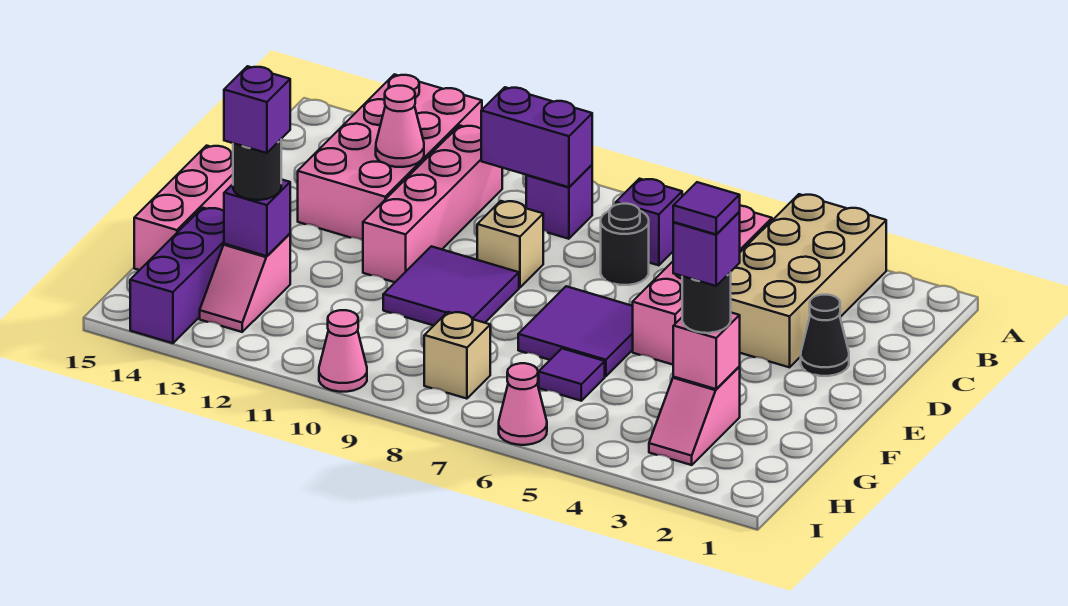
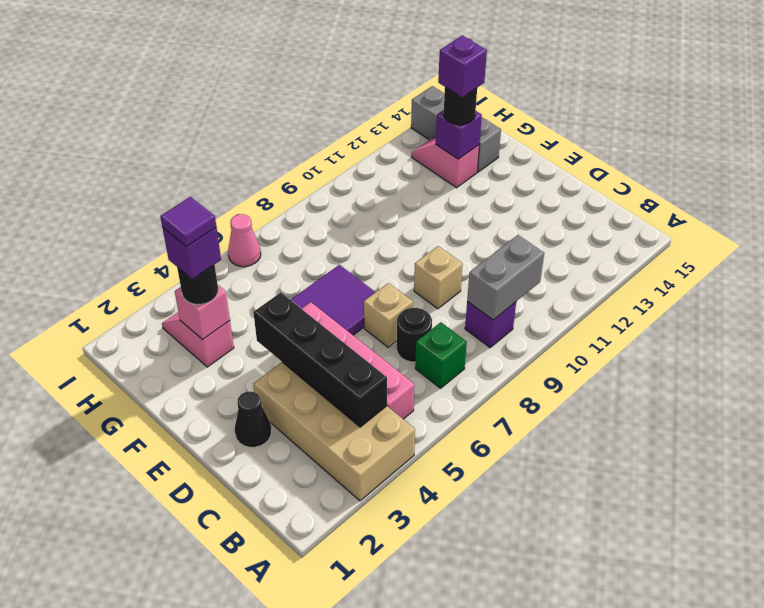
pink 2x4 brick [298,74,482,240] -> none
none -> black 1x4 brick [253,293,387,427]
purple 1x1 brick [616,179,682,265] -> green 1x1 brick [415,322,467,388]
purple 1x2 brick [481,87,592,187] -> grey 1x2 brick [467,235,544,320]
pink 1x4 brick [363,126,502,282] -> none
pink 1x1 cone [376,86,424,167] -> none
purple 2x2 tile [383,246,519,325] -> none
pink 1x3 brick [134,146,233,270] -> none
purple 1x1 tile [539,348,605,401] -> none
purple 1x3 brick [130,208,224,343] -> grey 1x3 brick [411,86,501,172]
tan 1x1 brick [424,312,490,399] -> tan 1x1 brick moved to [364,283,413,347]
pink 1x1 cone [319,310,367,392] -> none

